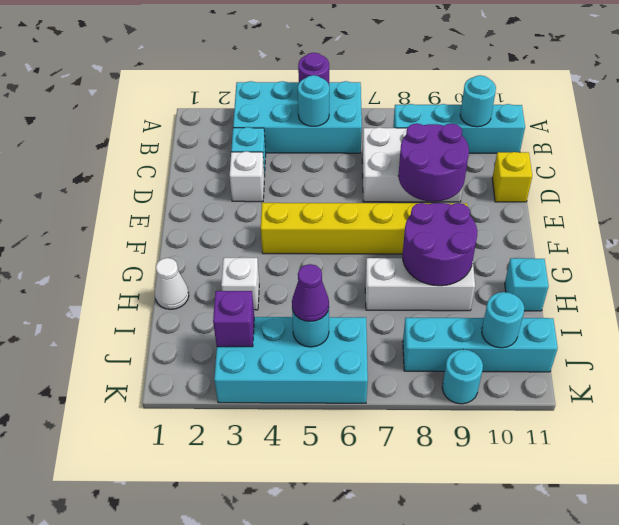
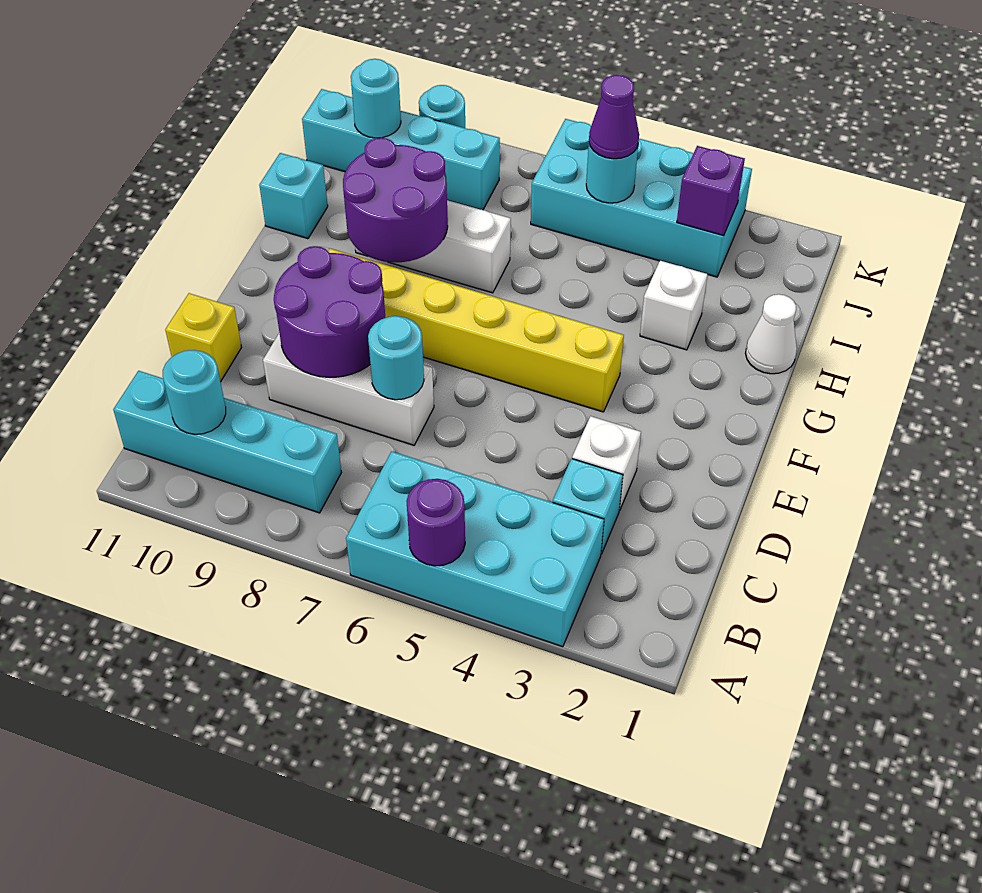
cyan 1x1 round brick [298,75,329,126] -> cyan 1x1 round brick moved to [368,316,424,400]
white 2x3 brick [362,127,463,202] -> white 1x3 brick [263,333,434,445]

